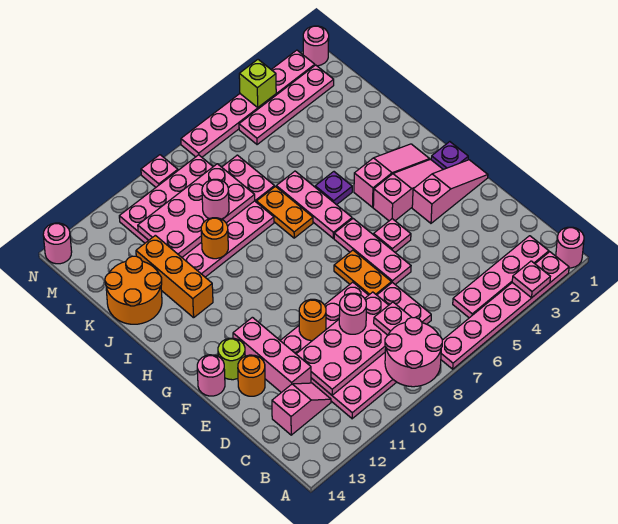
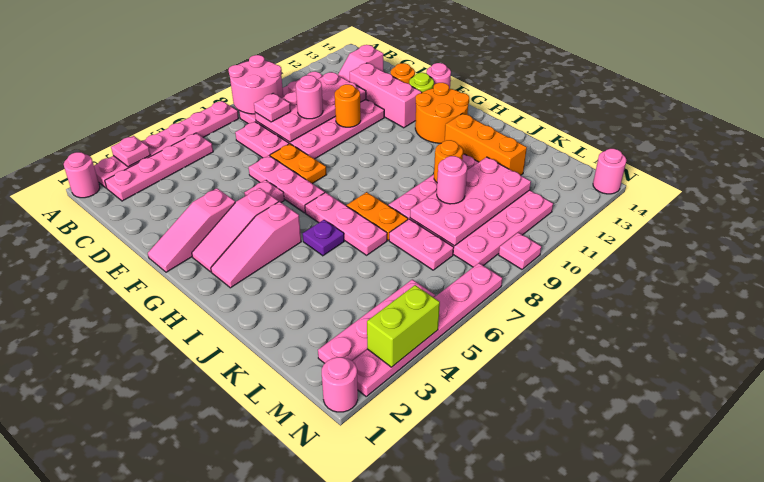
purple 1x1 plate [431,142,468,170] -> none
orange 2x2 round brick [105,256,162,324] -> orange 2x2 round brick moved to [415,83,469,143]
lime 1x1 brick [239,60,276,107] -> lime 1x2 brick [367,285,440,367]

